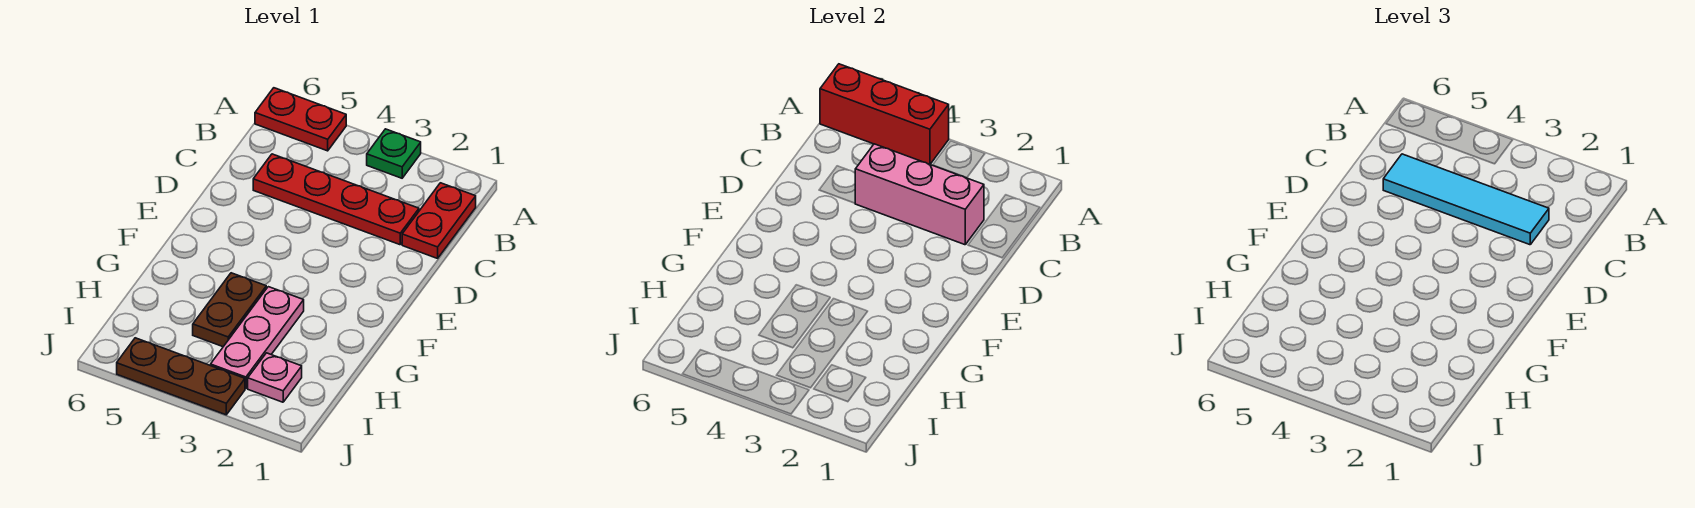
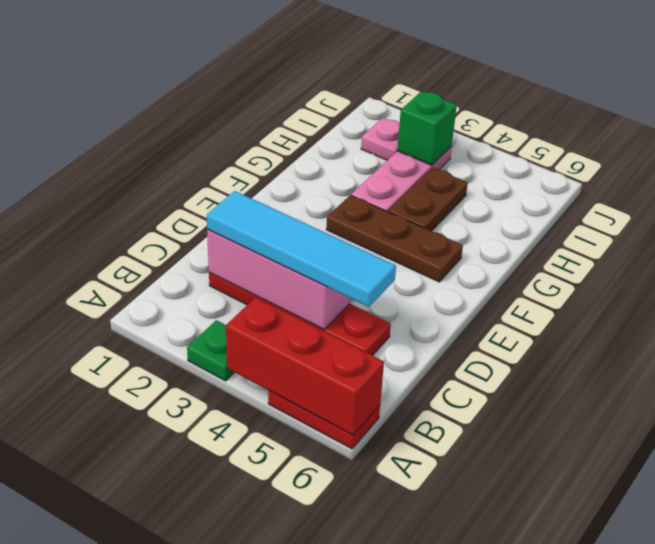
red 1x2 plate [402,183,476,258] -> none
none -> green 1x1 brick [397,91,457,165]
brown 1x3 plate [117,338,245,415] -> brown 1x3 plate moved to [326,195,463,282]

